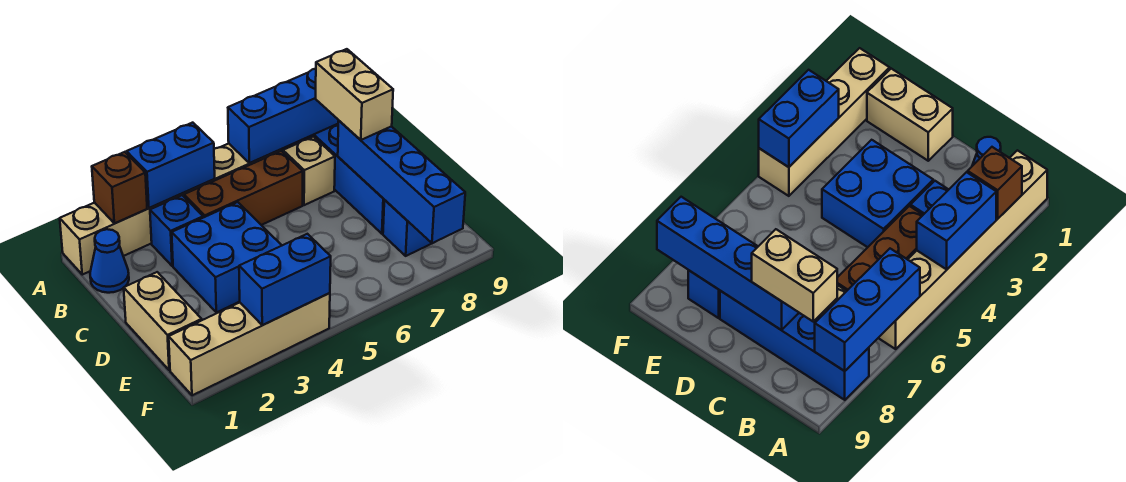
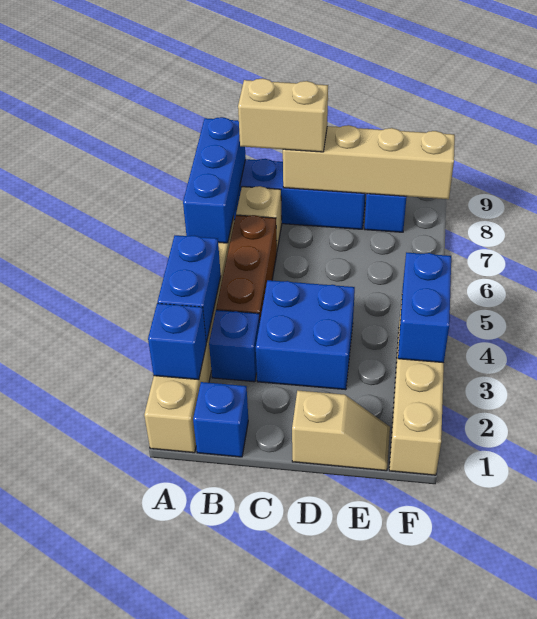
brown 1x1 brick [92,152,147,223] -> blue 1x1 brick [148,303,206,380]
blue 1x1 cone [90,229,129,293] -> blue 1x1 brick [193,382,248,457]
blue 1x4 brick [338,121,465,243] -> tan 1x4 brick [283,125,455,199]
tan 1x2 brick [124,272,202,370] -> tan 1x2 slope [292,391,390,471]

